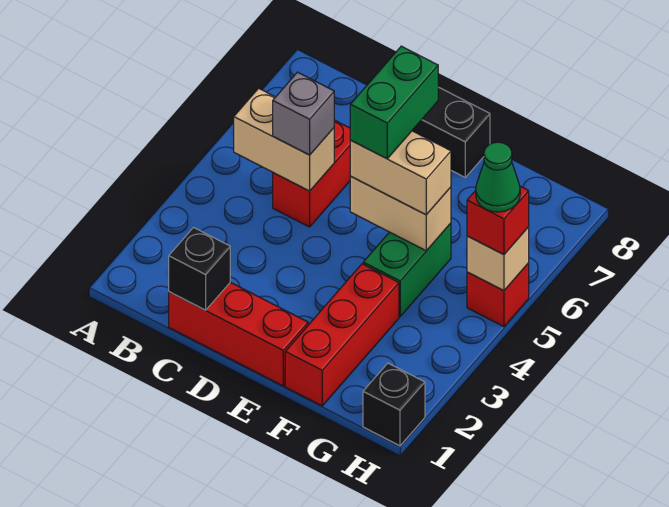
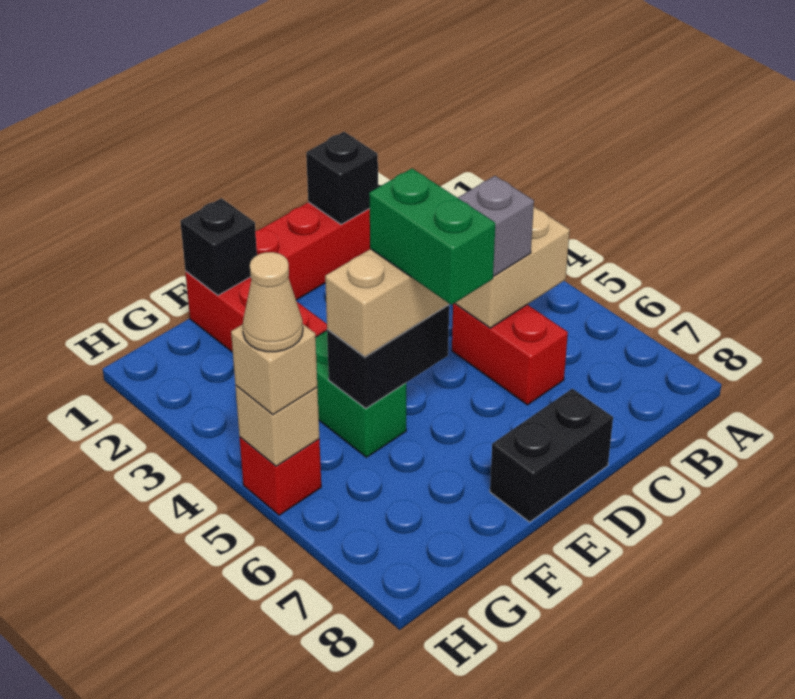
tan 1x2 brick [350,177,451,251] -> black 1x2 brick [327,305,449,409]
black 1x1 brick [363,363,425,446] -> black 1x1 brick moved to [180,198,257,295]
red 1x1 brick [467,186,529,255] -> tan 1x1 brick [231,324,317,415]
green 1x1 cone [476,142,520,212] -> tan 1x1 cone [243,252,303,352]

